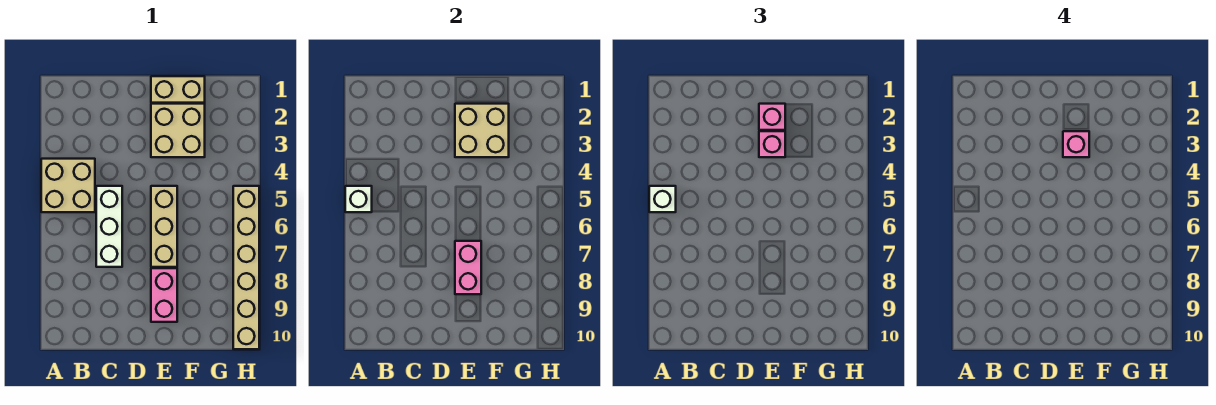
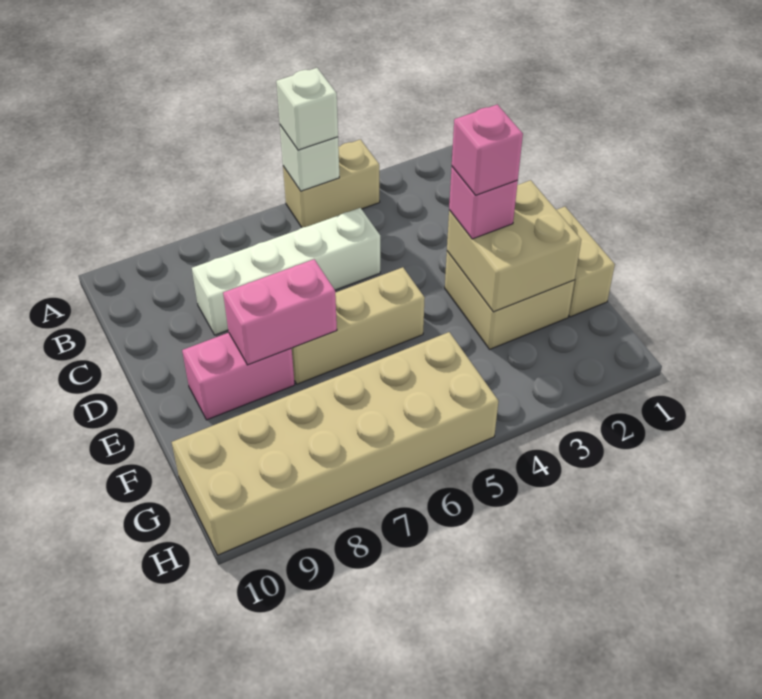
tan 2x2 brick [41,159,95,212] -> tan 1x2 brick [283,139,380,228]
white 1x3 brick [96,186,122,267] -> white 1x4 brick [192,208,380,335]
pink 1x1 brick [759,104,785,130] -> none
tan 1x6 brick [233,186,259,349] -> tan 2x6 brick [172,332,498,555]

